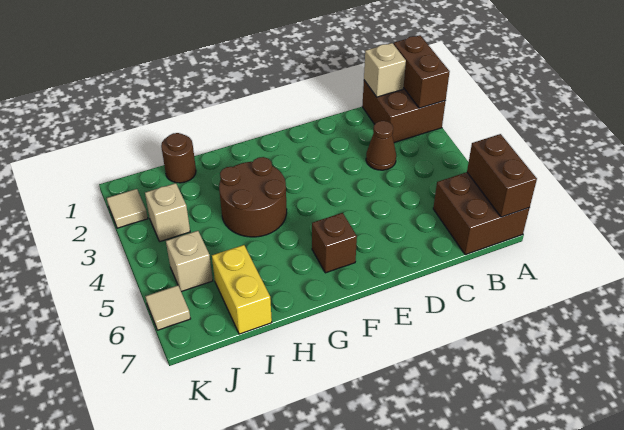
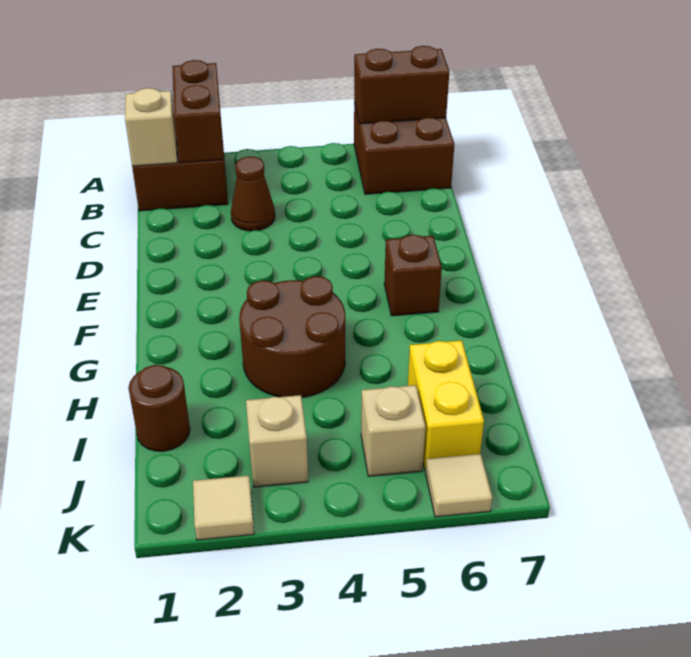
brown 1x2 brick [394,35,450,108] -> brown 1x2 brick turned to [172,60,224,163]
yellow 1x2 brick [212,245,272,334] -> yellow 1x2 brick turned to [408,340,484,471]

